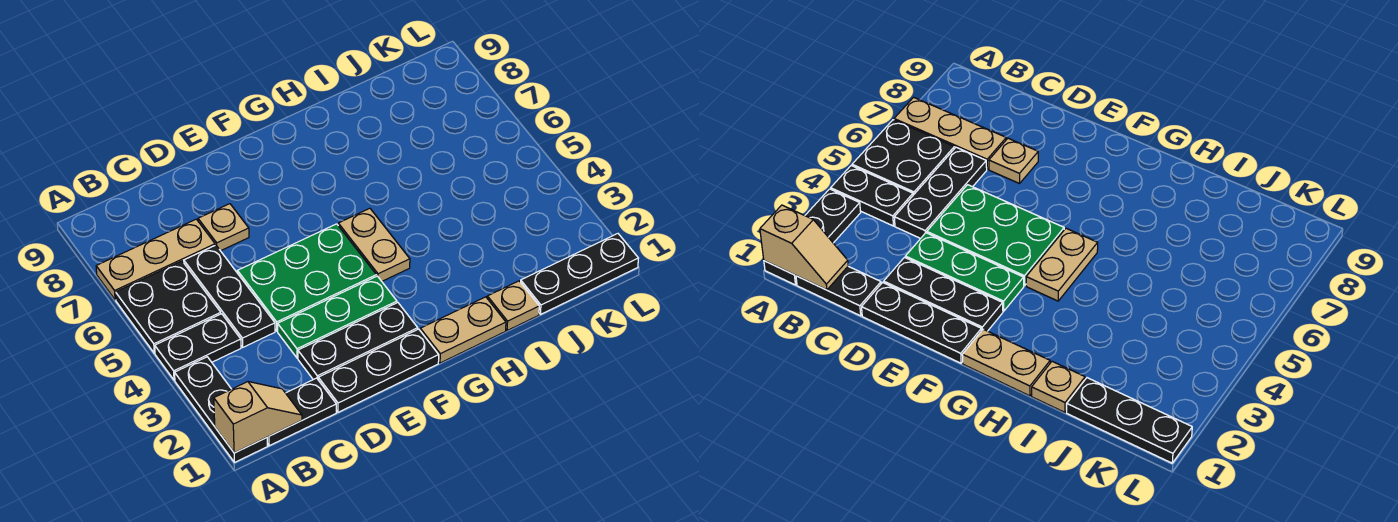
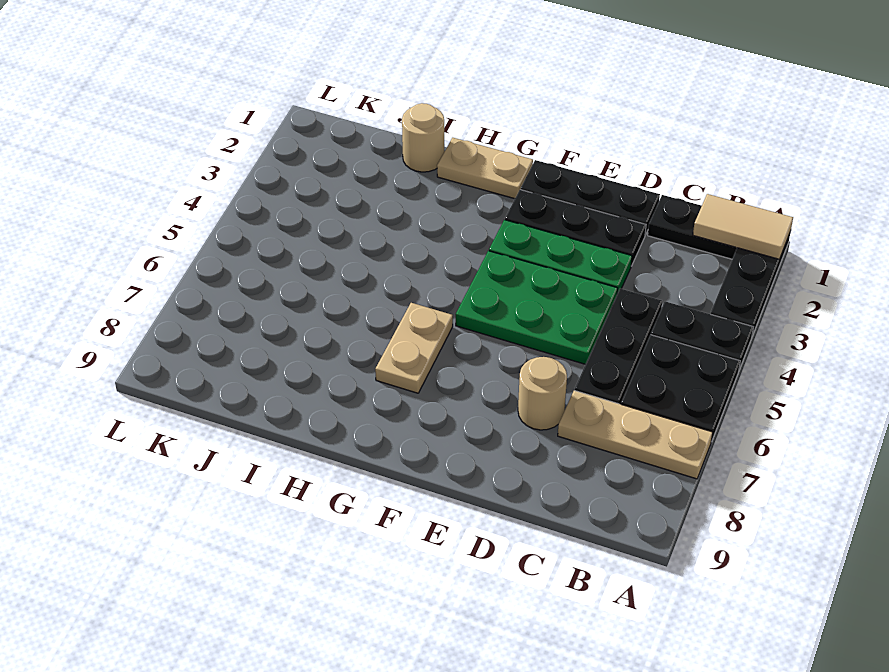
tan 1x2 slope [214,382,302,453] -> tan 1x2 tile [693,194,793,259]
tan 1x1 plate [198,204,249,251] -> tan 1x1 round brick [518,357,567,430]
tan 1x2 plate [338,208,410,281] -> tan 1x2 plate moved to [375,303,453,393]
tan 1x1 plate [487,281,539,330] -> tan 1x1 round brick [402,103,444,172]
black 1x3 plate [521,234,638,314] -> none

